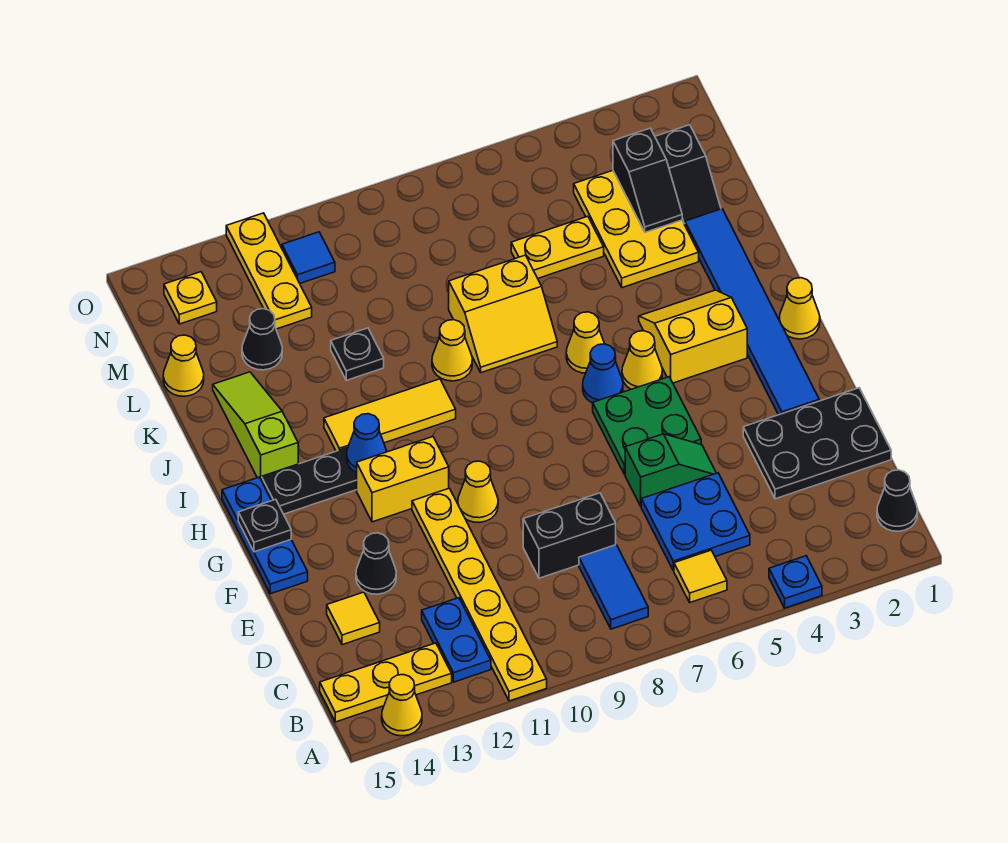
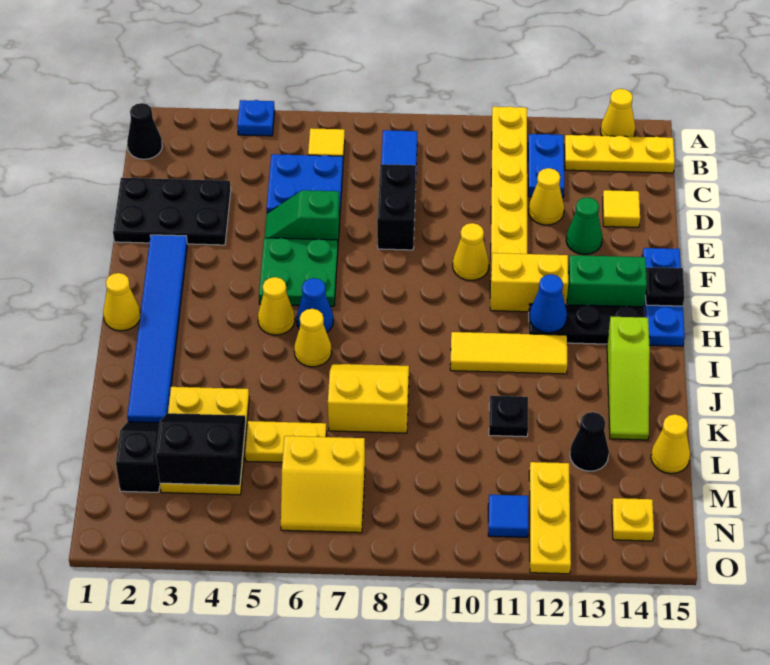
black 1x2 brick [523,493,616,578] -> black 1x2 brick turned to [377,164,416,250]
black 1x1 cone [356,533,396,594] -> green 1x1 cone [566,197,602,255]
none -> green 1x2 brick [567,255,647,307]
yellow 2x2 slope [639,290,747,383] -> yellow 2x2 slope moved to [281,436,365,533]
yellow 1x1 cone [432,320,472,381] -> yellow 1x1 cone moved to [528,168,564,225]
black 1x2 slope [613,128,682,232] -> black 2x2 slope [156,413,246,485]

